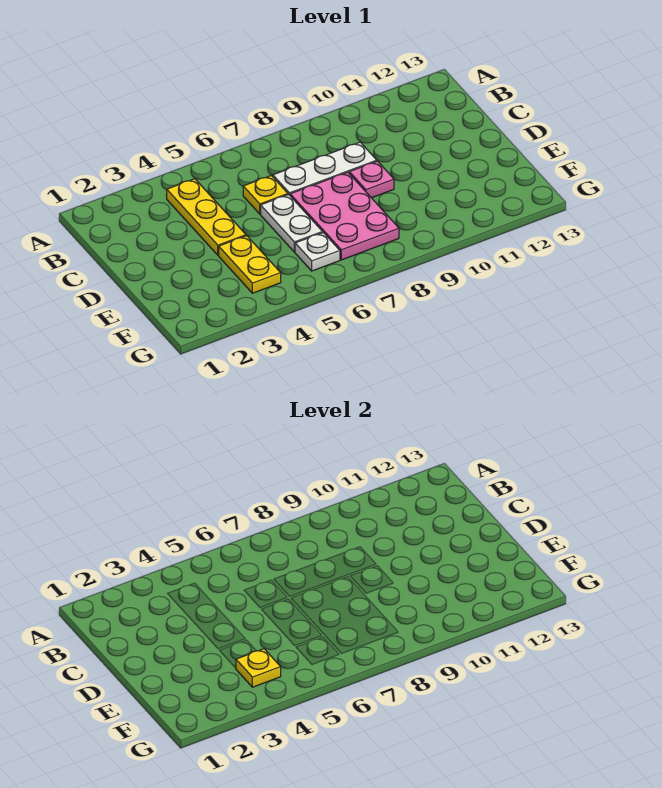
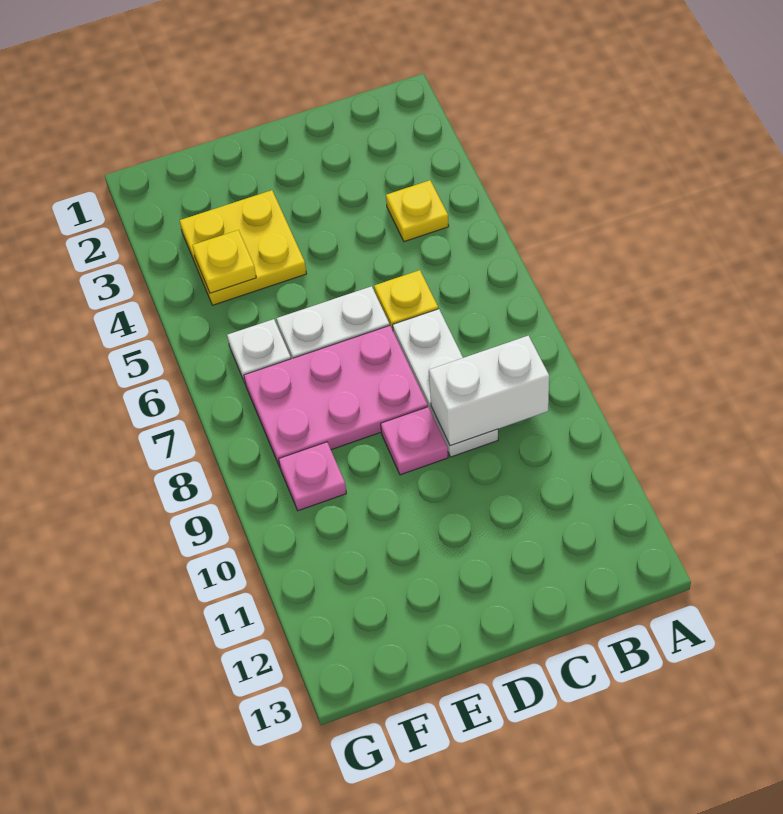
yellow 1x3 plate [167,179,246,255] -> yellow 1x1 plate [386,180,449,242]
none -> white 1x2 brick [429,336,549,446]
yellow 1x2 plate [219,236,281,293] -> yellow 2x2 plate [180,190,306,305]
none -> pink 1x1 plate [279,442,346,511]

